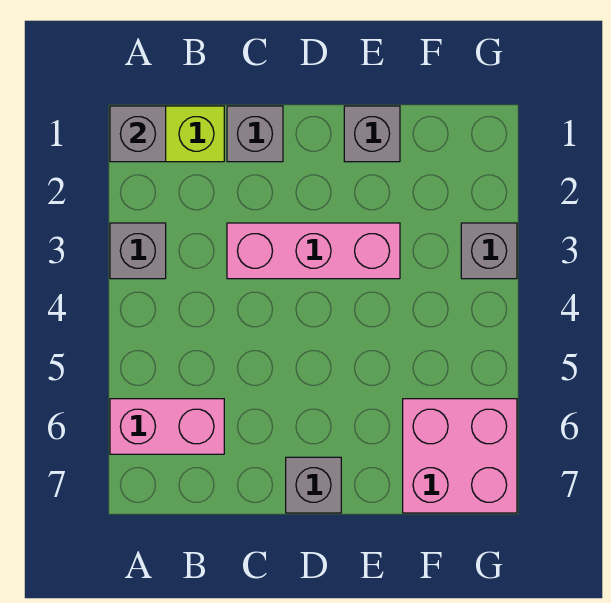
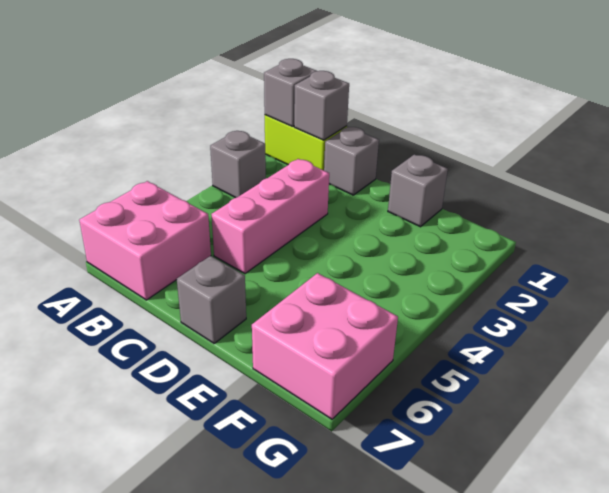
pink 1x2 brick [110,399,224,454] -> pink 2x2 brick [79,181,211,300]
pink 1x3 brick [227,223,400,279] -> pink 1x3 brick turned to [211,159,329,274]
grey 1x1 brick [461,223,517,279] -> grey 1x1 brick moved to [294,71,349,140]

